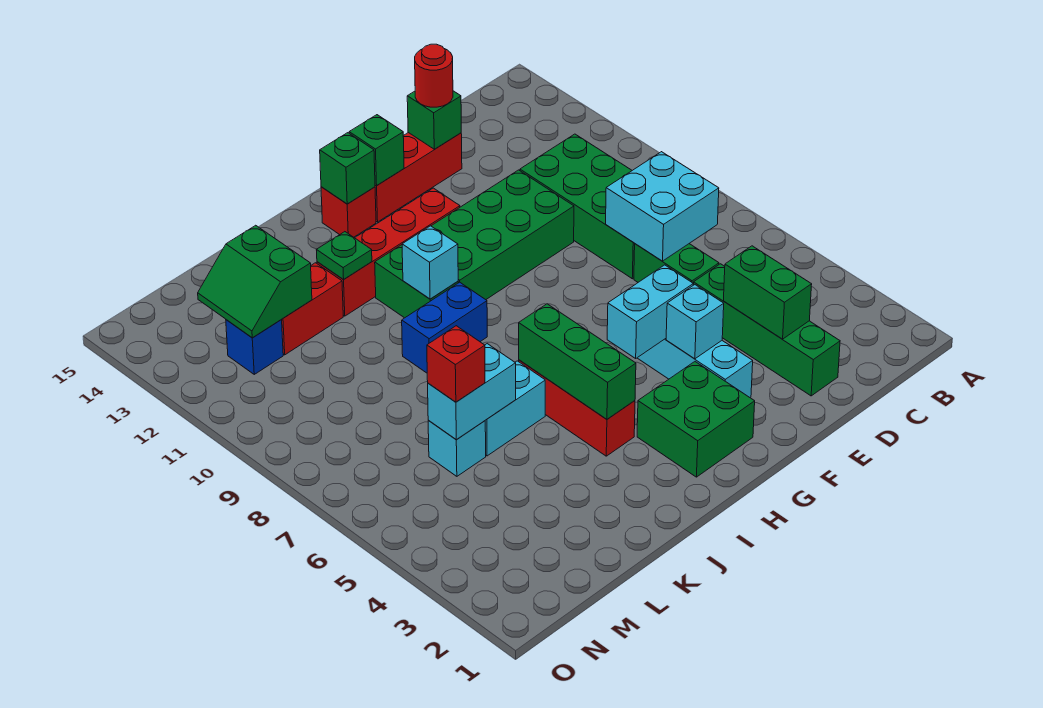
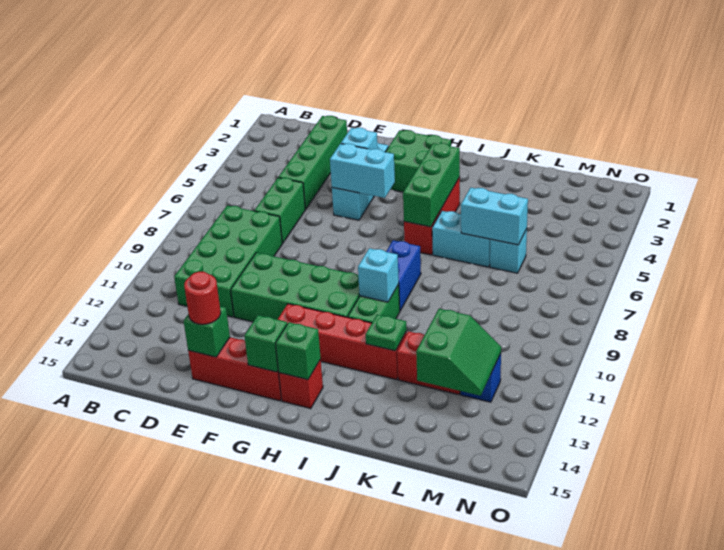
cyan 2x2 brick [606,152,719,261] -> none
green 1x2 brick [723,246,812,339] -> none
blue 1x2 brick [402,282,487,373] -> blue 1x2 brick turned to [386,240,421,310]
red 1x1 brick [427,326,485,402] -> none

